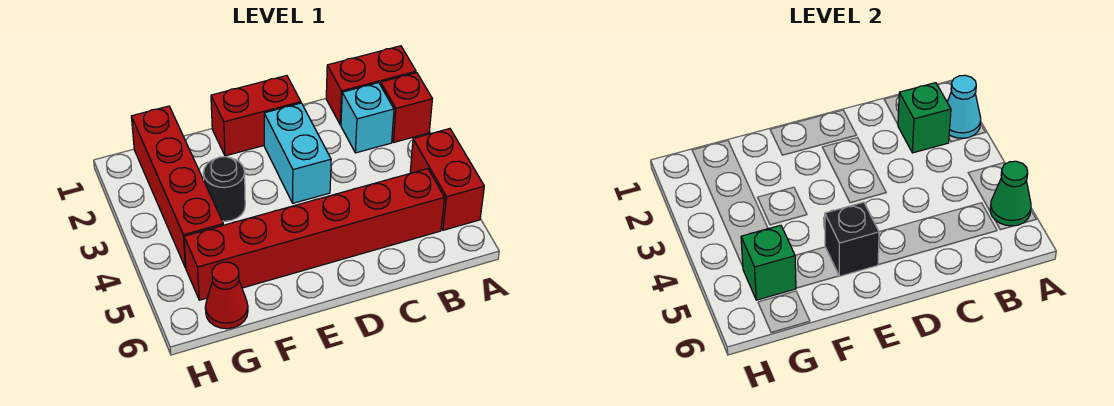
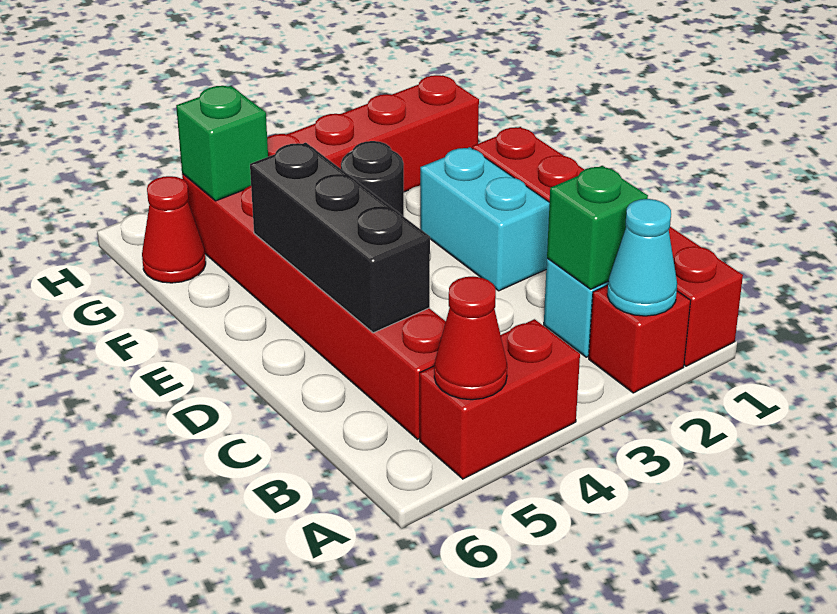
green 1x1 cone [990,161,1031,226] -> red 1x1 cone [434,277,507,400]
cyan 1x2 brick [264,103,331,203] -> cyan 1x2 brick turned to [420,147,550,291]
black 1x1 brick [825,202,879,276] -> black 1x3 brick [250,143,430,333]

